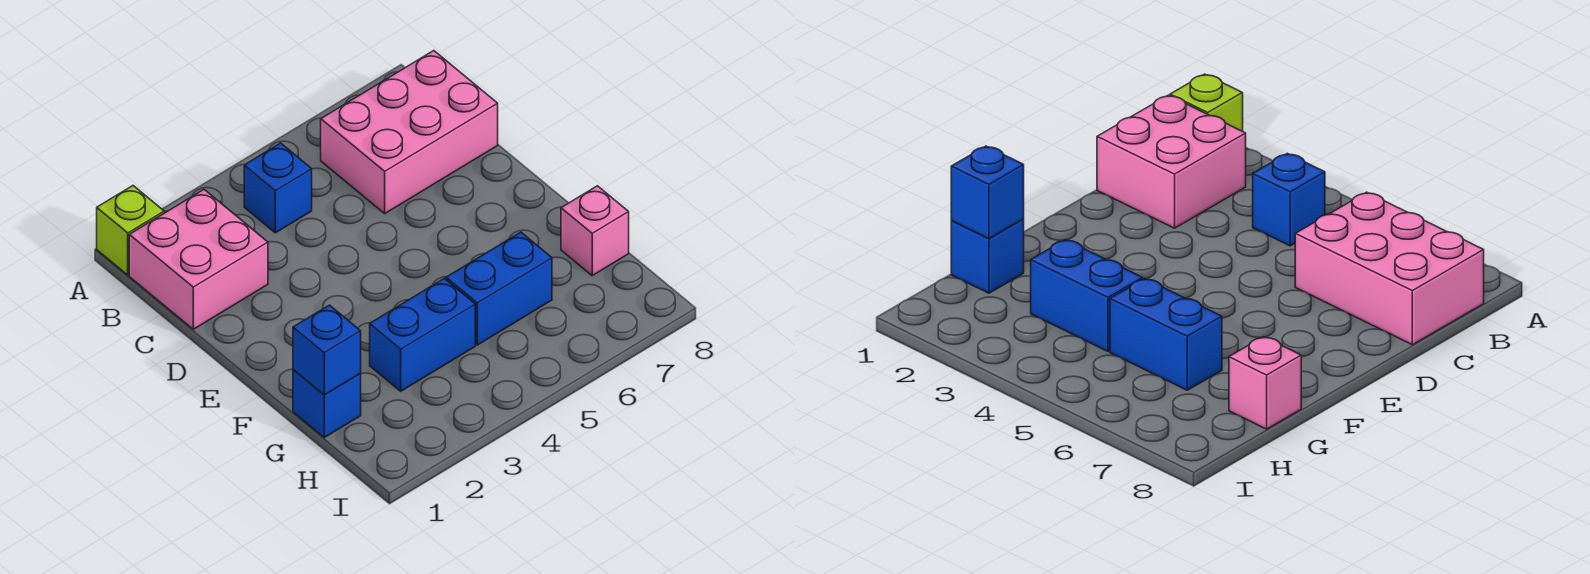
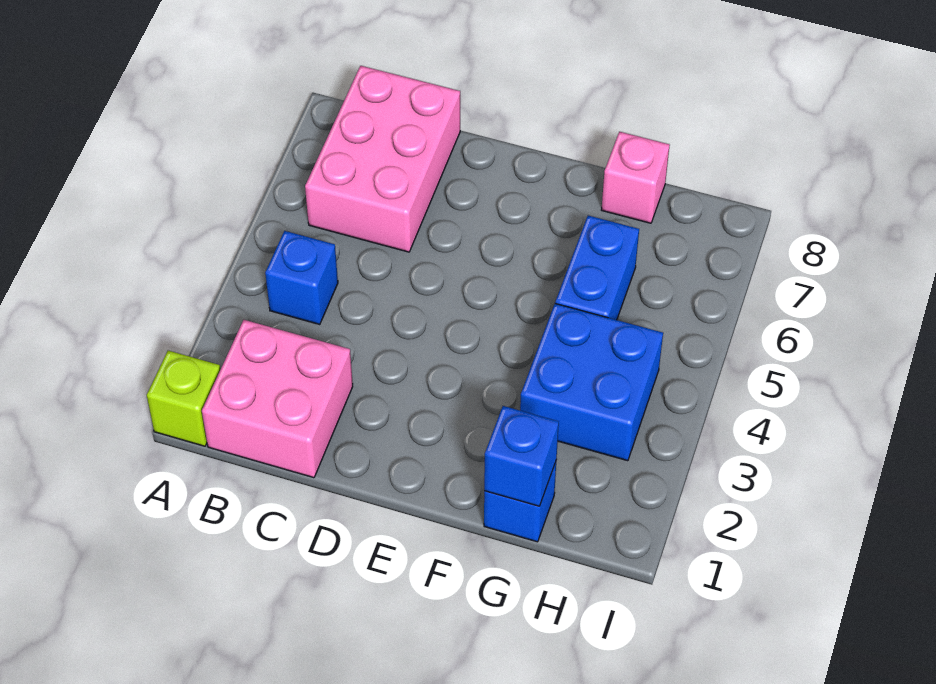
blue 1x2 brick [370,278,475,391] -> blue 2x2 brick [520,304,663,461]

